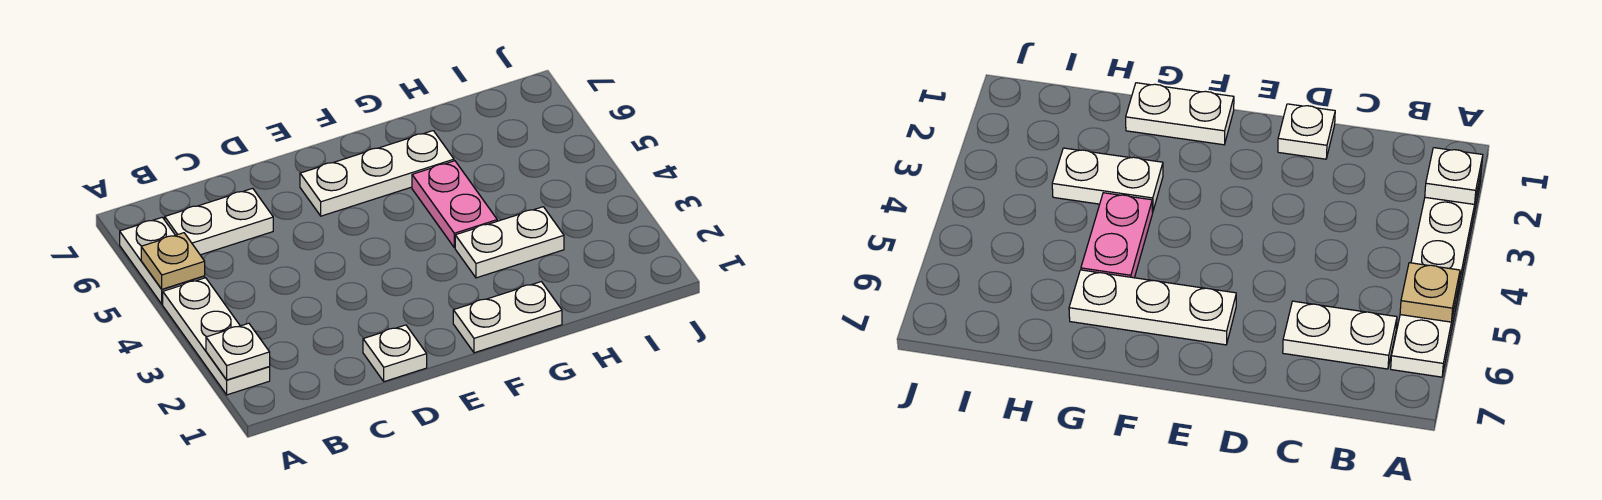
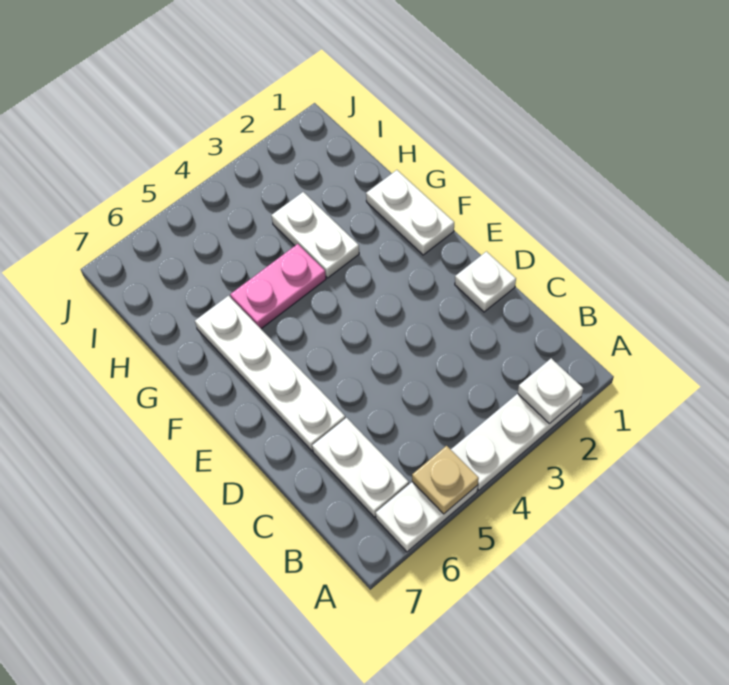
white 1x3 plate [300,131,454,216] -> white 1x4 plate [195,296,345,451]

